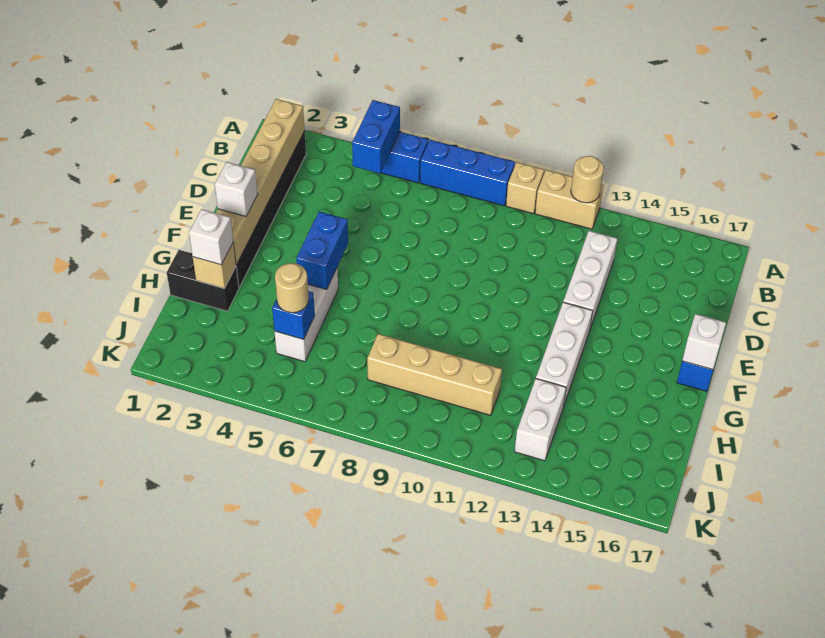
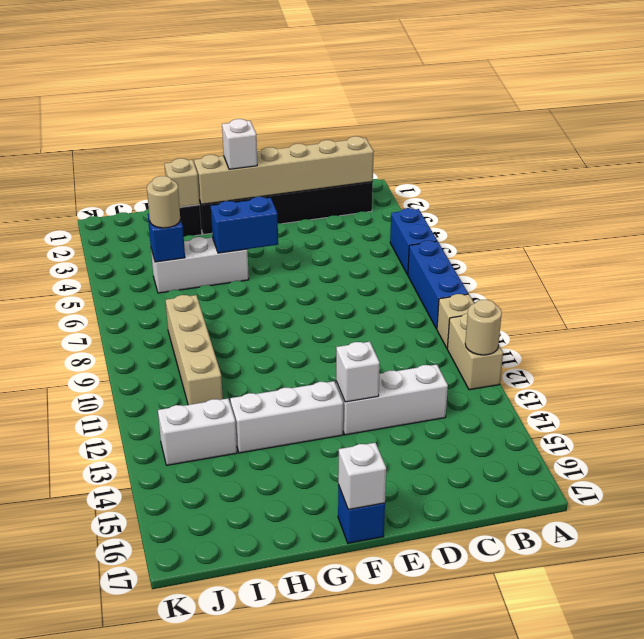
blue 1x2 brick [352,100,400,173] -> none
white 1x1 brick [189,209,233,265] -> white 1x1 brick moved to [336,342,380,402]

